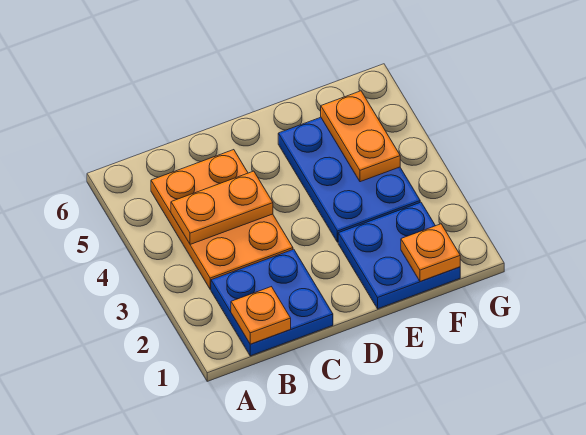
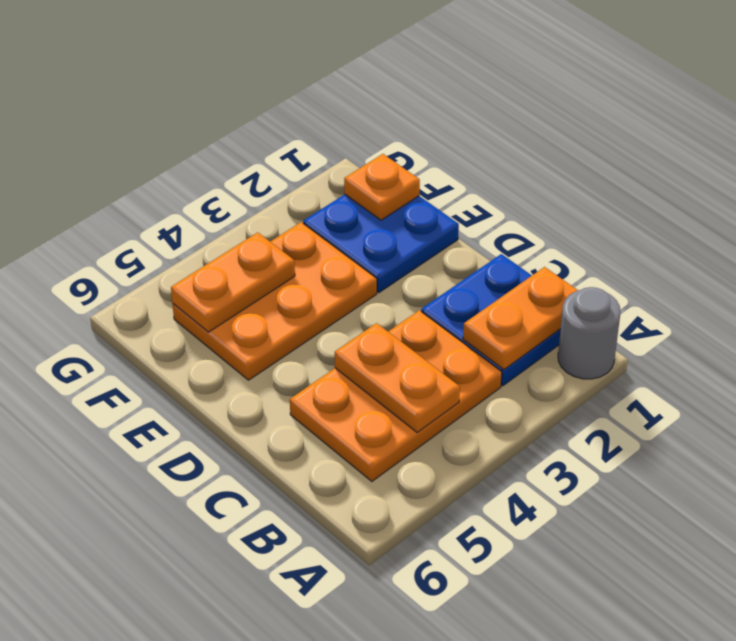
none -> grey 1x1 round brick [558,287,620,379]
orange 1x1 plate [231,287,291,344] -> orange 1x2 plate [463,267,578,370]
blue 2x3 plate [278,117,420,242] -> orange 2x3 plate [173,222,377,380]

